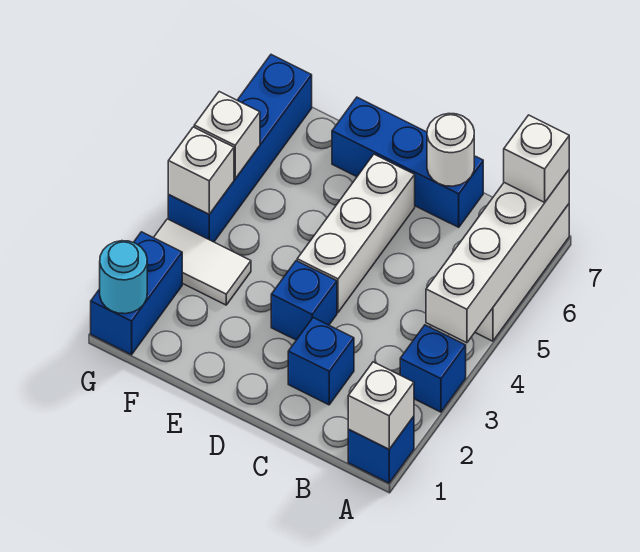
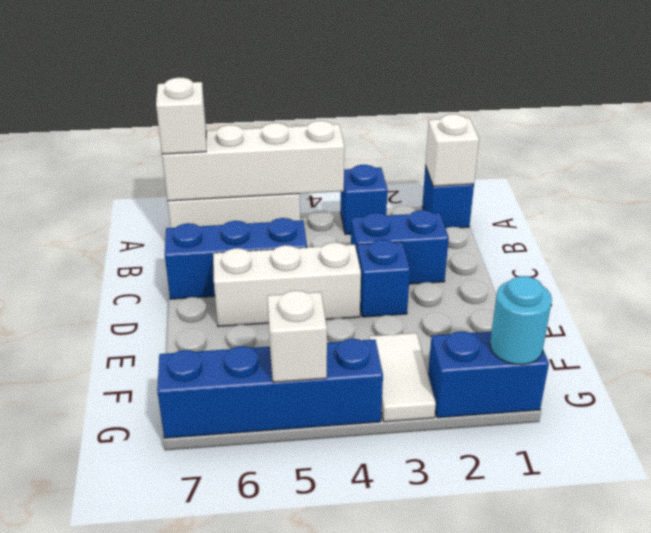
blue 1x1 brick [288,318,354,405] -> blue 1x2 brick [351,210,449,284]
blue 1x3 brick [332,97,483,227] -> blue 1x3 brick turned to [165,218,307,299]
white 1x1 round brick [427,114,474,186] -> none
white 1x1 brick [168,127,234,214] -> none

